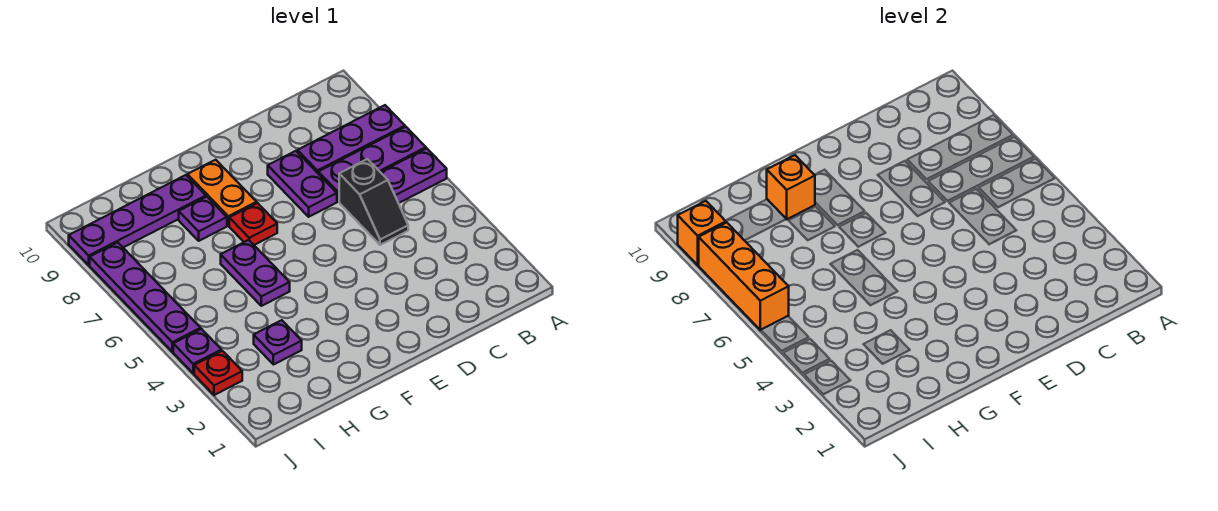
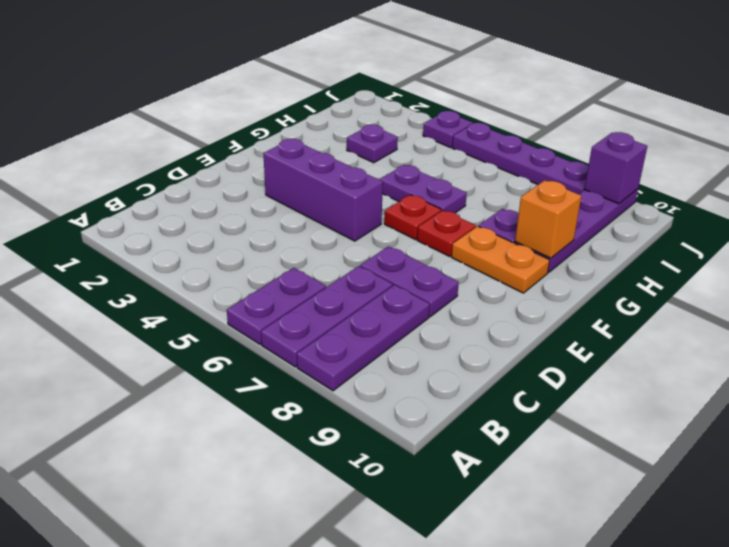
black 1x2 slope [339,159,408,245] -> none
none -> purple 1x3 brick [263,139,383,241]
red 1x1 plate [194,351,242,395] -> red 1x1 plate moved to [384,195,441,240]
orange 1x3 brick [699,223,789,330] -> none
orange 1x1 brick [678,201,726,265] -> purple 1x1 brick [584,132,647,204]

